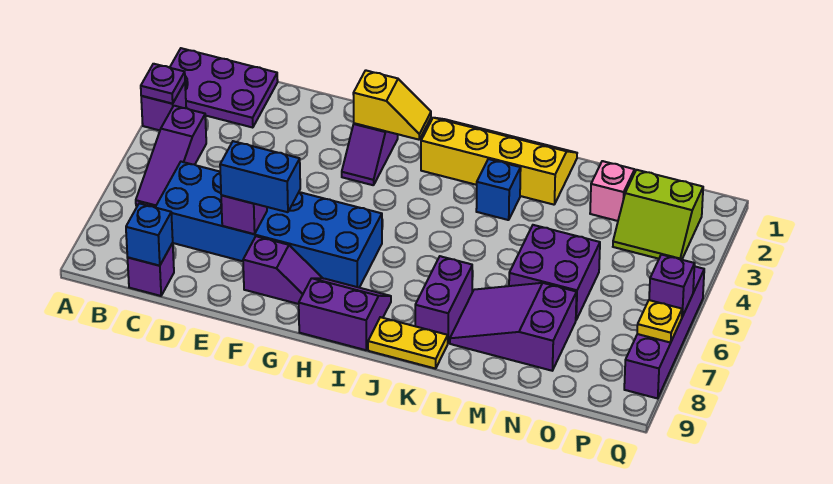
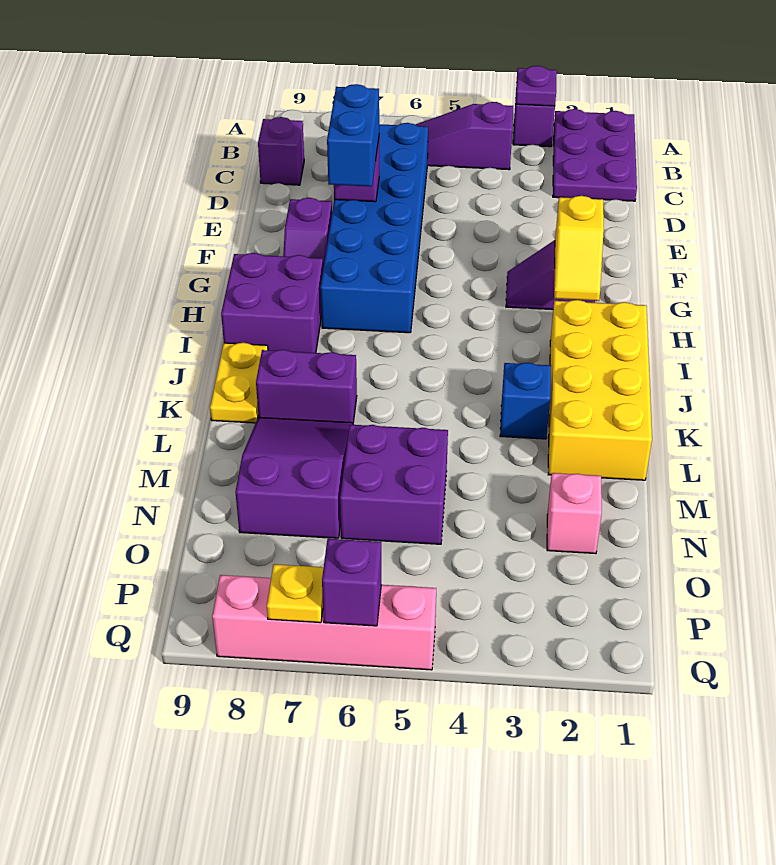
blue 1x1 brick [126,203,173,266] -> none
purple 2x2 slope [299,278,391,350] -> purple 2x2 brick [221,253,323,353]
yellow 2x4 slope [421,118,577,205] -> yellow 2x4 brick [548,300,652,480]
lime 2x2 slope [613,170,703,260] -> none
purple 1x4 brick [624,266,704,398] -> pink 1x4 brick [212,575,436,670]

